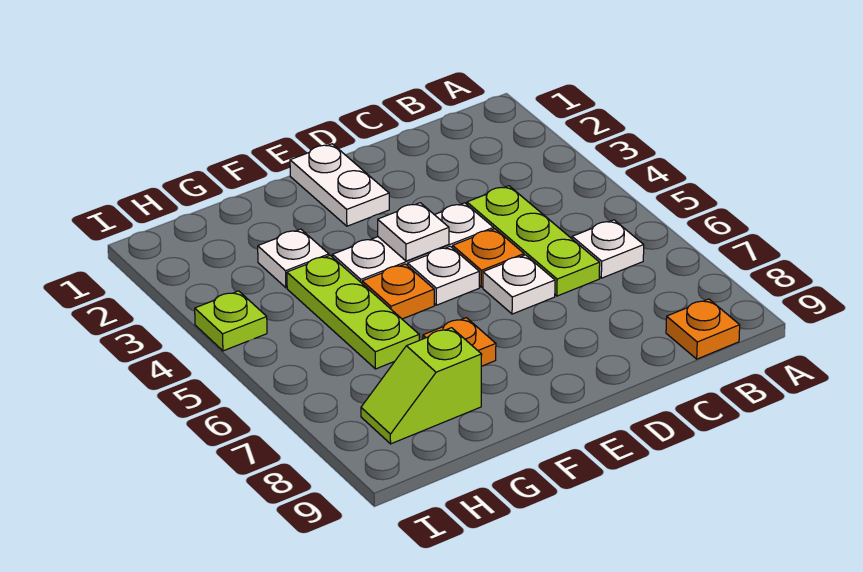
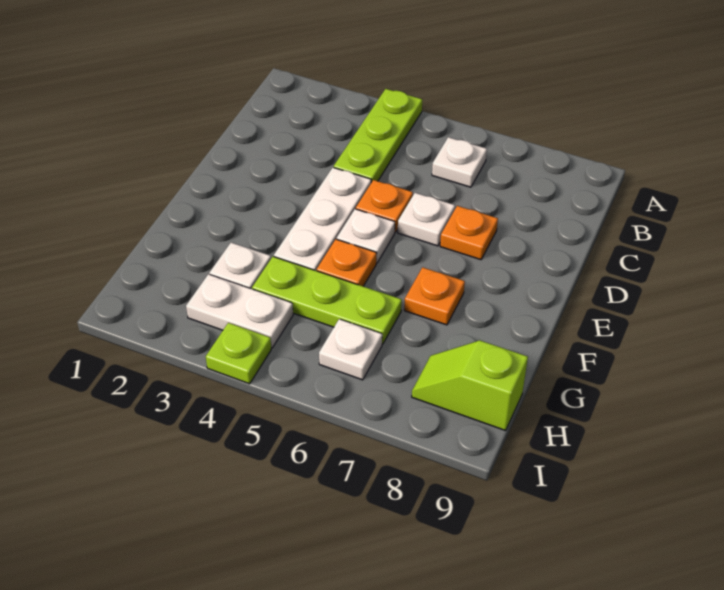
orange 1x1 plate [666,299,740,359] -> orange 1x1 plate moved to [440,206,498,260]
lime 1x3 plate [467,186,600,296] -> lime 1x3 plate turned to [334,89,422,183]
white 1x2 plate [290,144,389,226] -> white 1x2 plate moved to [186,274,293,348]
white 1x1 plate [378,203,449,261] -> white 1x1 plate moved to [319,319,382,380]
lime 1x2 slope [361,328,482,444] -> lime 1x2 slope turned to [412,340,528,431]

